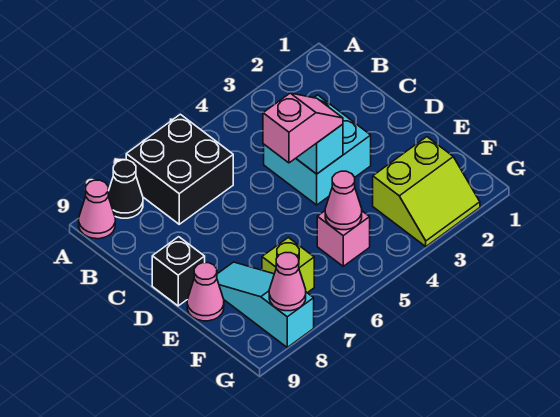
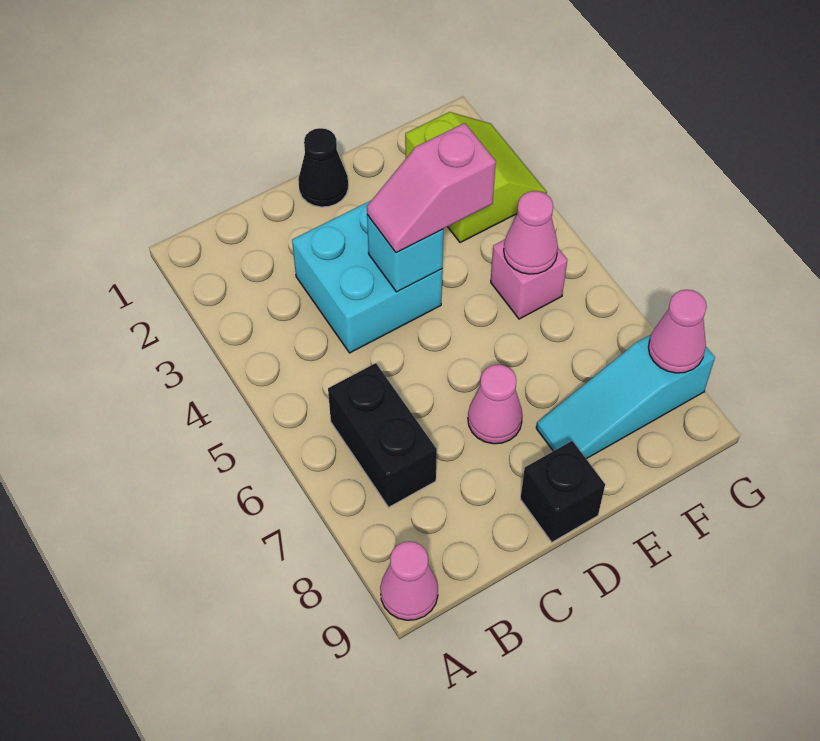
black 2x2 brick [126,114,233,224] -> black 1x2 brick [328,363,437,507]
black 1x1 cone [108,160,143,218] -> black 1x1 cone moved to [298,128,348,207]
pink 1x2 slope [263,93,343,163] -> pink 1x2 slope turned to [367,123,496,253]
pink 1x1 cone [187,263,224,321] -> pink 1x1 cone moved to [468,364,523,444]
lime 1x1 brick [262,238,314,293] -> none

